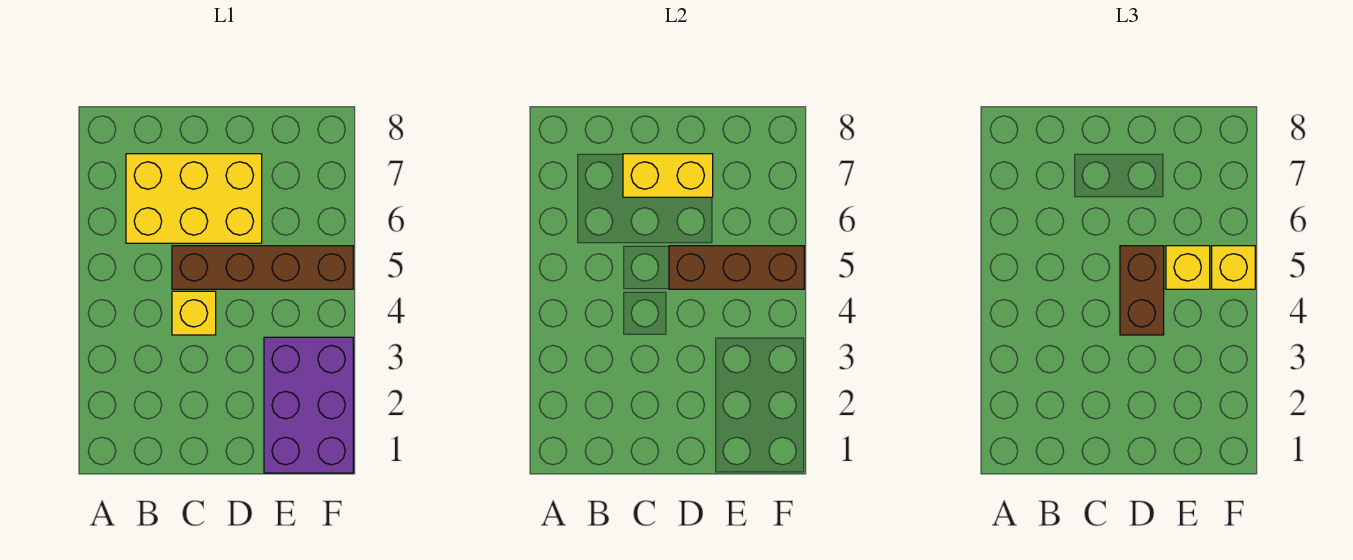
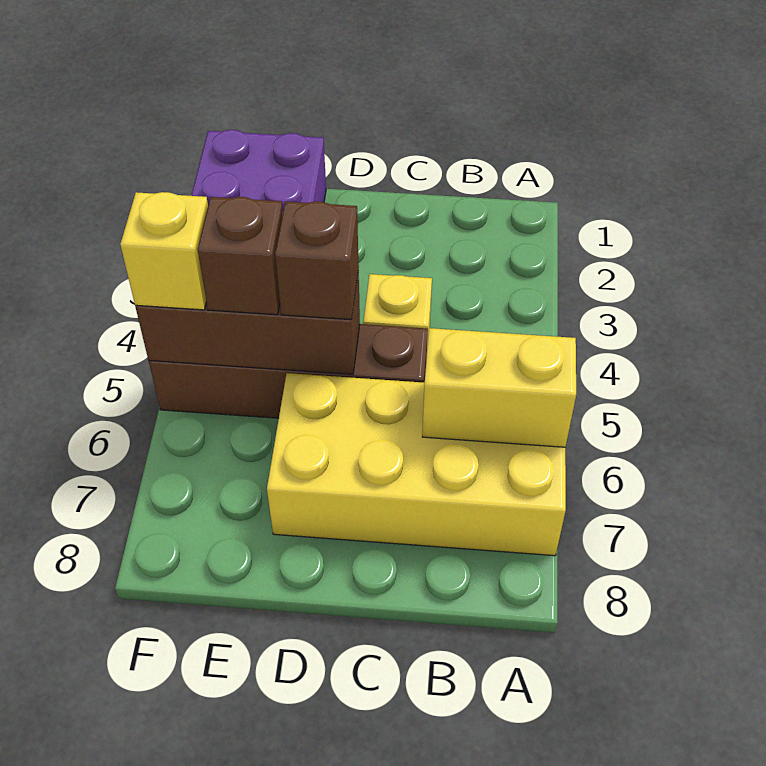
yellow 2x3 brick [126,154,262,243] -> yellow 2x4 brick [267,373,566,556]
yellow 1x2 brick [623,154,713,197] -> yellow 1x2 brick moved to [422,328,576,447]
brown 1x2 brick [1120,246,1164,335] -> brown 1x1 brick [275,201,359,320]
yellow 1x1 brick [1166,246,1210,289] -> brown 1x1 brick [198,197,283,315]

